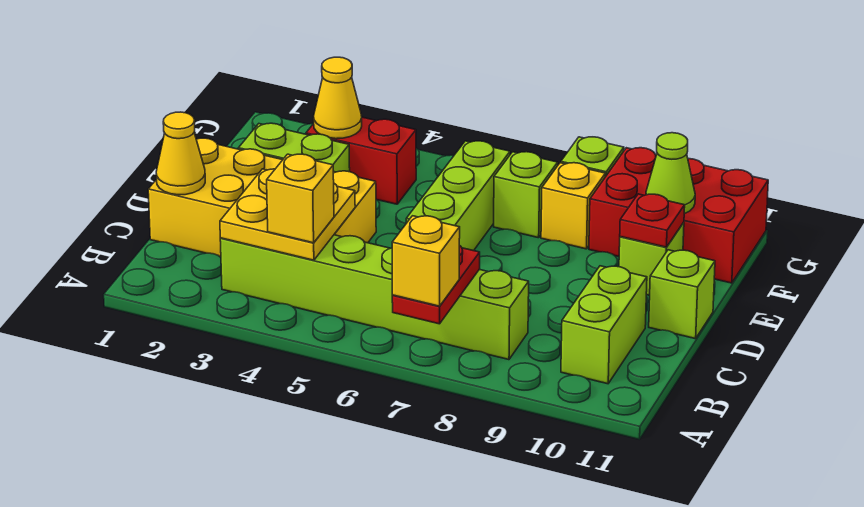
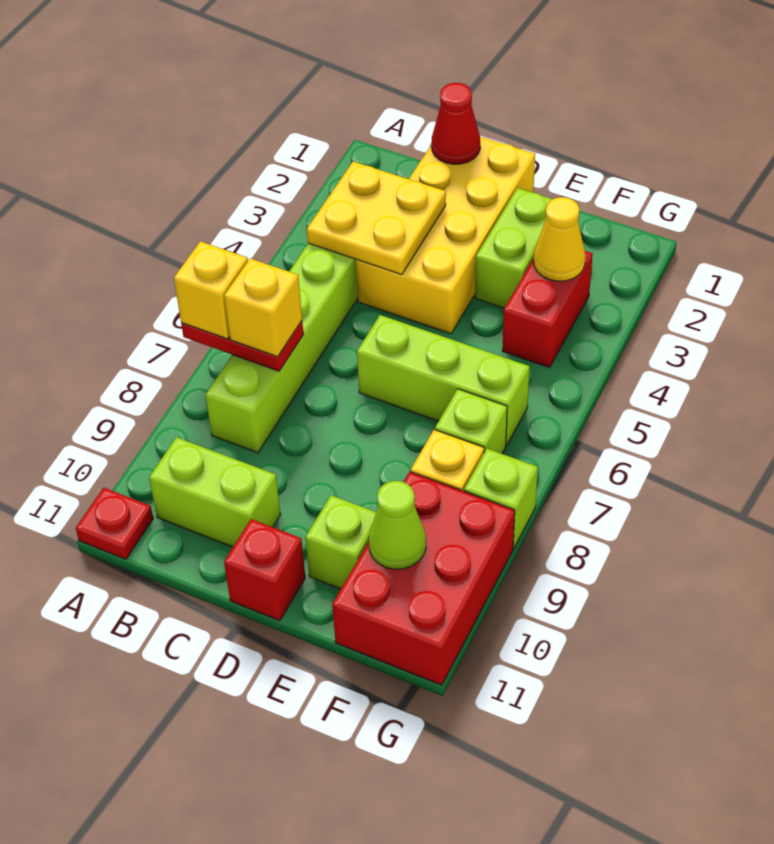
yellow 1x1 brick [267,154,334,243] -> yellow 1x1 brick moved to [224,259,302,357]
yellow 1x1 cone [156,112,205,195] -> red 1x1 cone [432,83,480,164]
lime 1x1 brick [649,250,715,339] -> red 1x1 brick [224,519,305,621]
red 1x1 plate [620,194,685,247] -> red 1x1 plate moved to [76,488,153,559]

